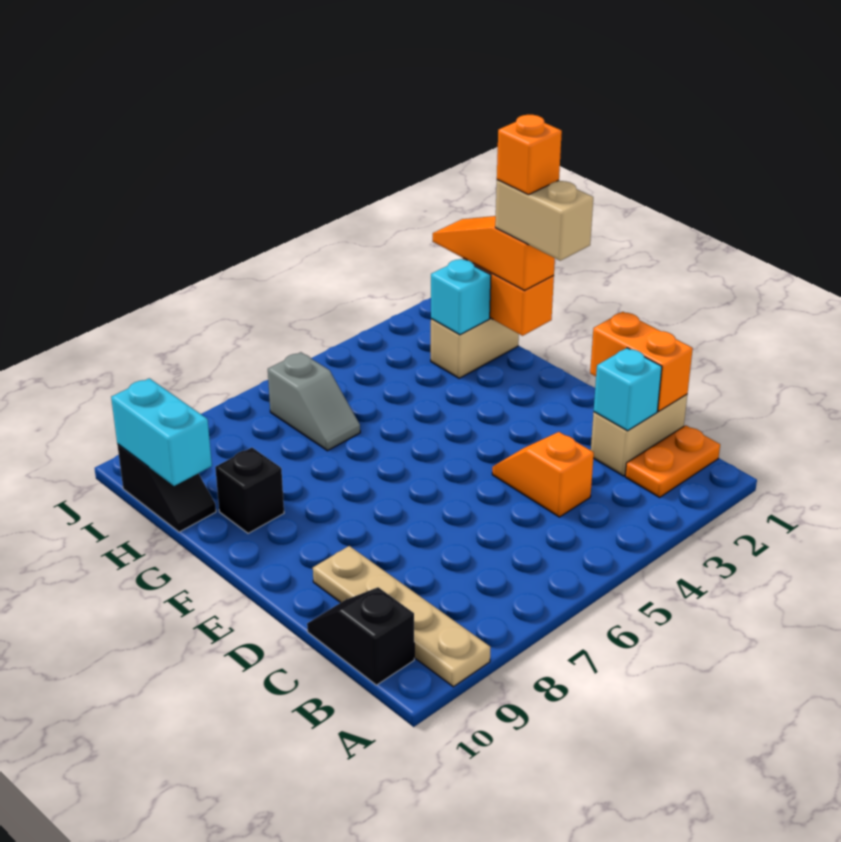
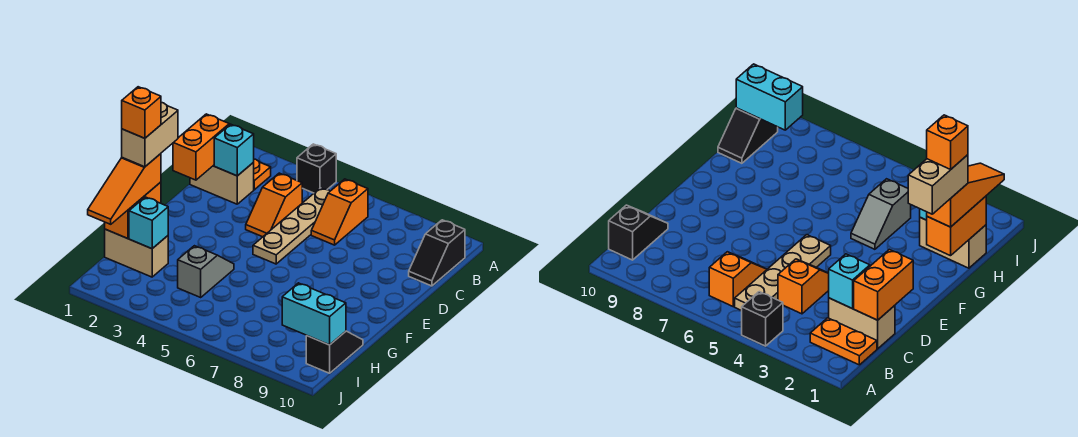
tan 1x4 plate [313,546,491,687] -> tan 1x4 plate moved to [253,188,330,264]
none -> orange 1x2 slope [311,179,368,245]
black 1x1 brick [215,448,284,533] -> black 1x1 brick moved to [297,144,336,193]
grey 1x2 slope [268,352,360,451] -> grey 1x2 slope moved to [178,246,234,297]
cyan 1x2 brick [111,378,212,486] -> cyan 1x2 brick turned to [282,283,346,345]

